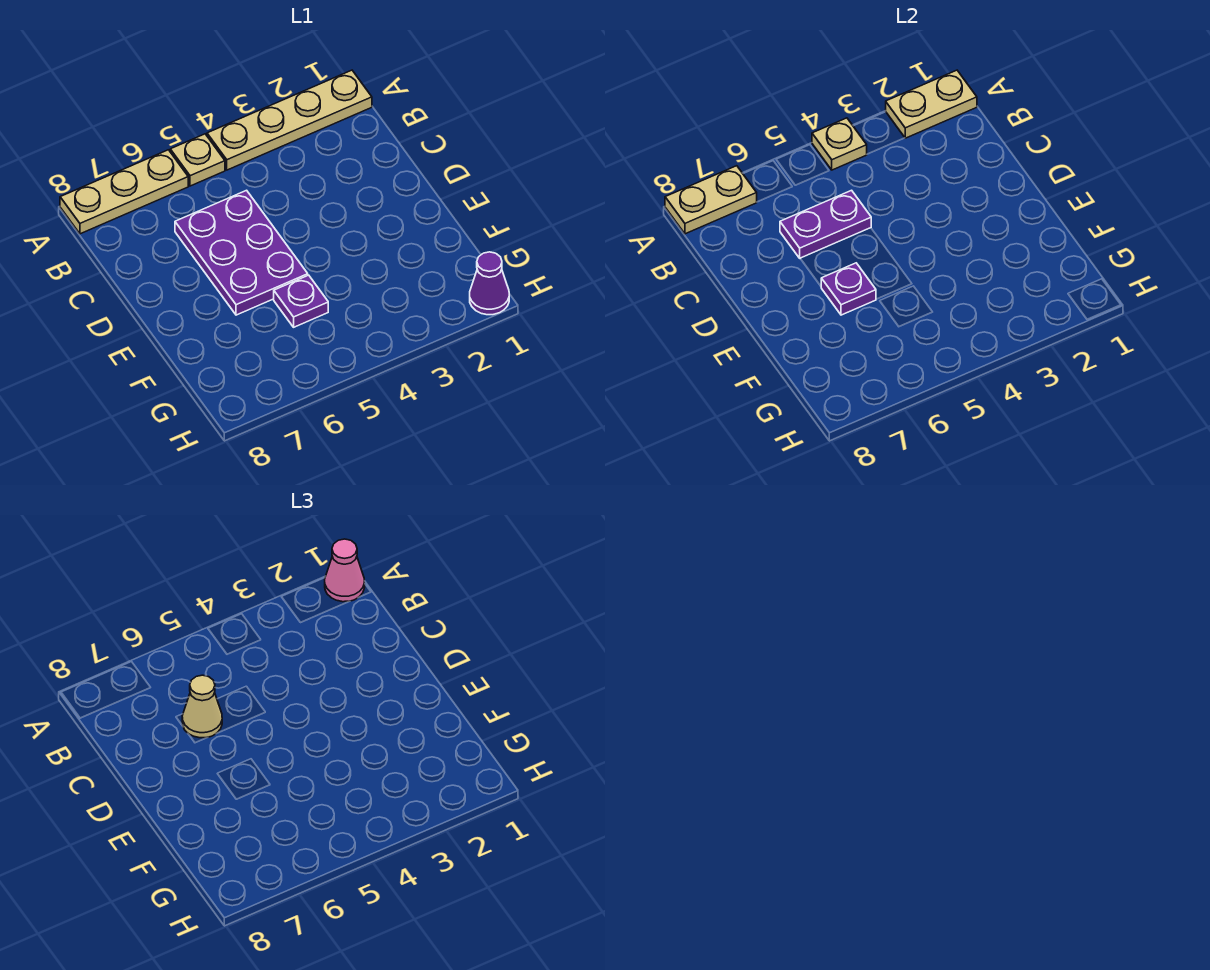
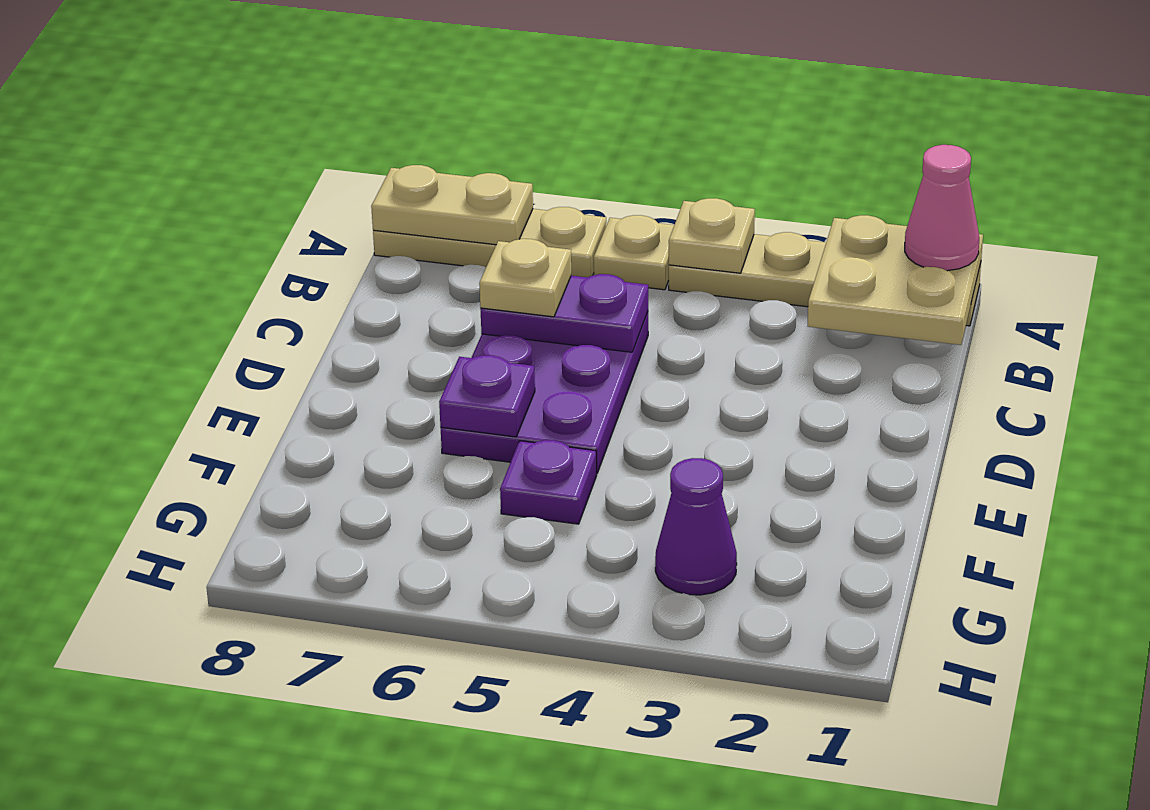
tan 1x2 plate [886,70,977,138] -> tan 2x2 plate [808,215,983,345]
tan 1x1 cone [182,675,222,738] -> tan 1x1 plate [479,239,571,317]
purple 1x1 cone [470,252,509,315] -> purple 1x1 cone moved to [655,458,737,595]

